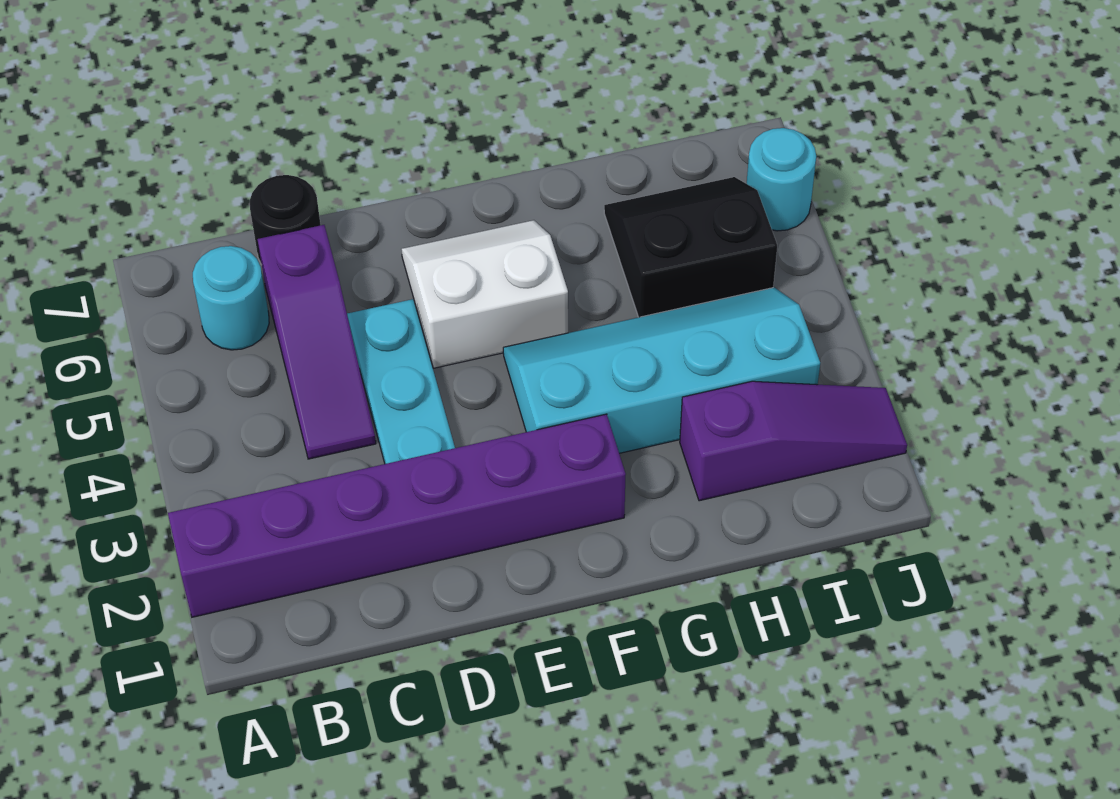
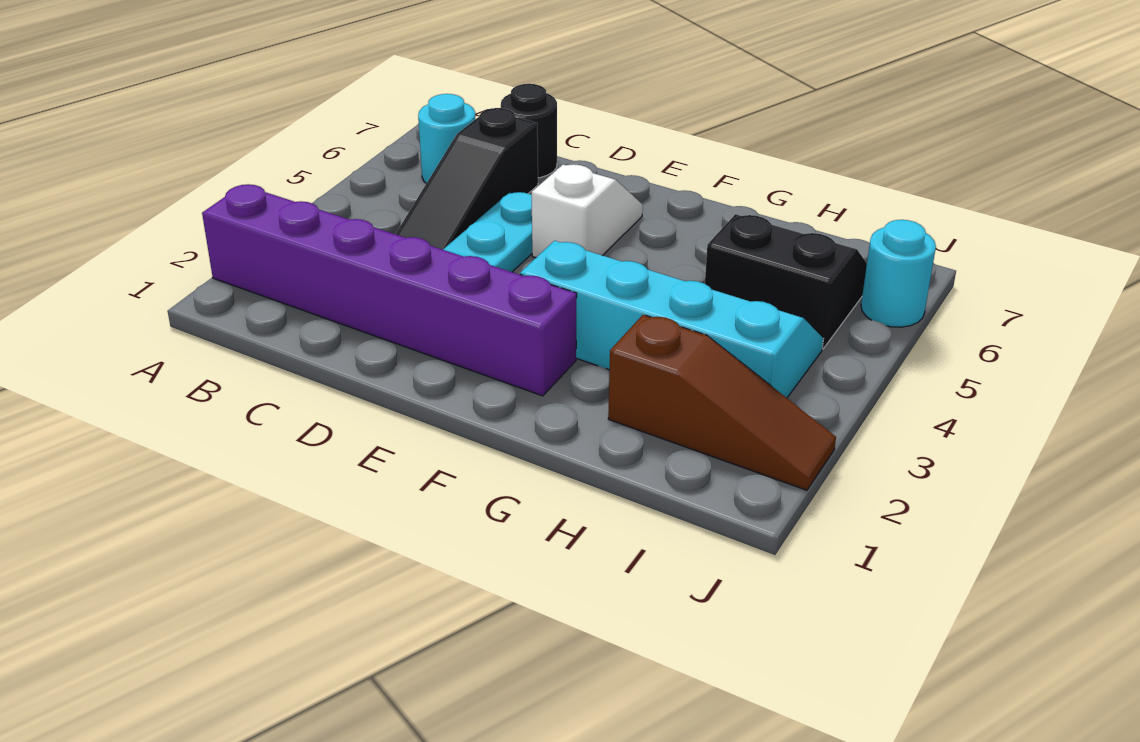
purple 1x3 slope [257,225,376,459] -> black 1x3 slope [396,108,538,250]
white 2x2 slope [401,220,568,368] -> white 1x2 slope [532,164,643,258]
purple 1x3 slope [680,381,907,501] -> brown 1x3 slope [608,315,836,490]

